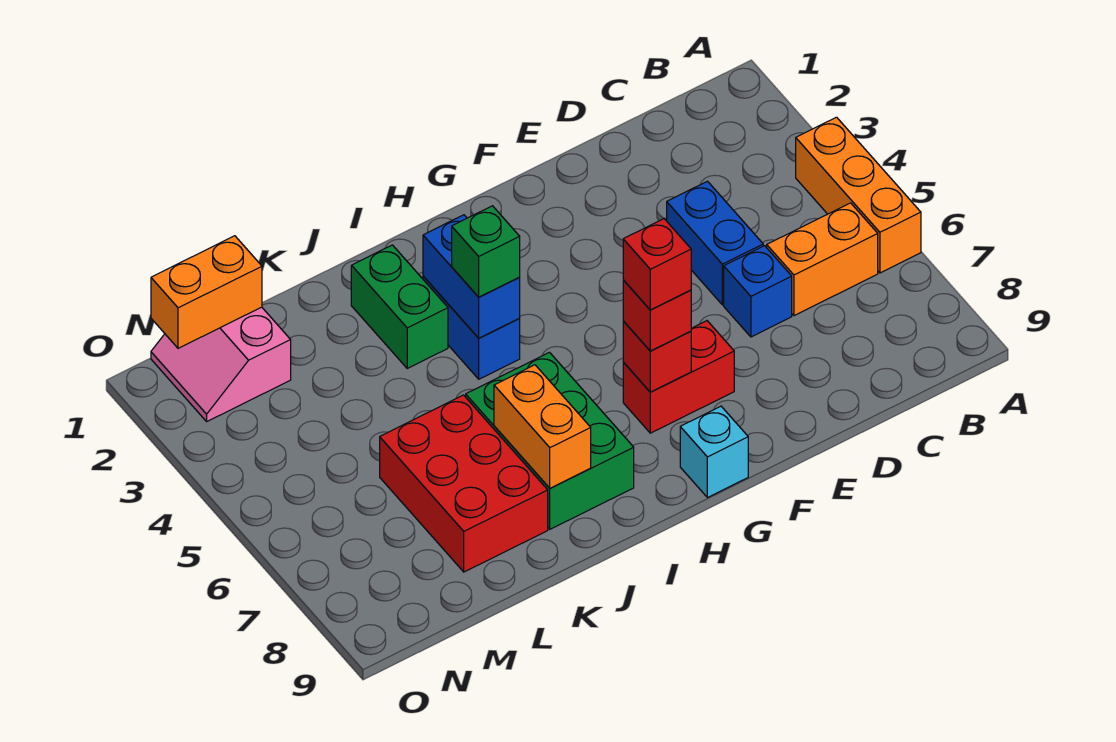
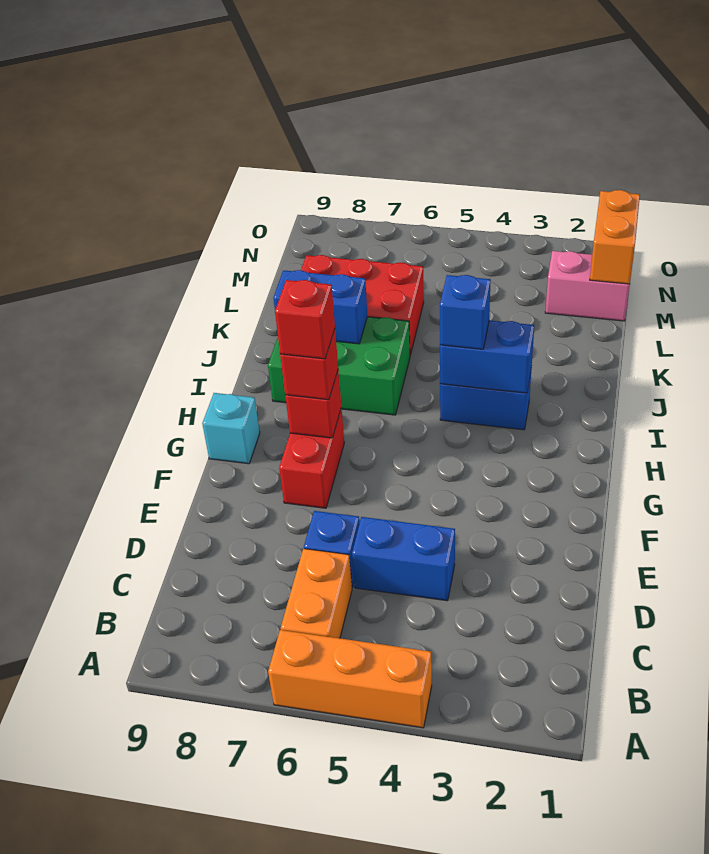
green 1x1 brick [452,206,520,297] -> blue 1x1 brick [440,275,491,349]
green 1x2 brick [351,245,448,368] -> none
orange 1x2 brick [494,365,591,488] -> blue 1x2 brick [273,270,367,344]

